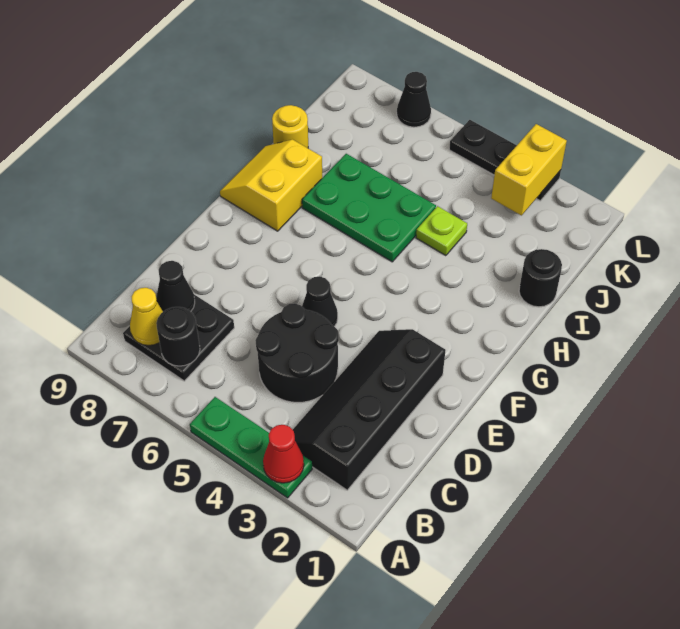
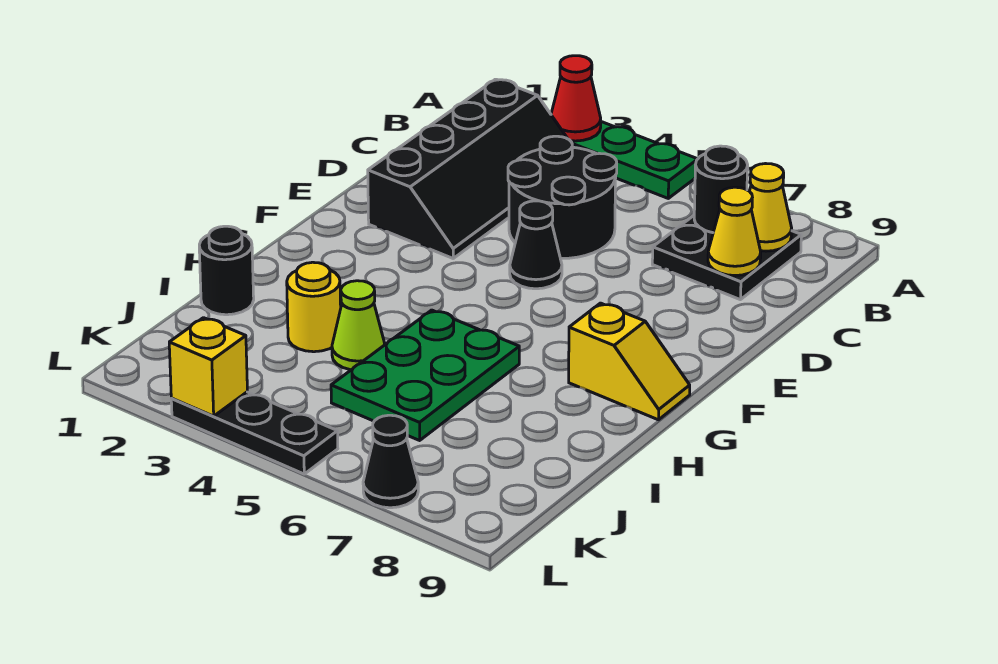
black 1x1 cone [156,261,195,312] -> yellow 1x1 cone [708,187,761,276]
yellow 2x2 slope [220,140,322,231] -> yellow 1x2 slope [569,303,690,420]
green 2x3 plate [302,154,436,262] -> green 2x3 plate turned to [331,310,519,440]
lime 1x1 plate [416,206,467,256] -> lime 1x1 cone [332,281,385,370]
yellow 1x1 round brick [272,105,308,148] -> yellow 1x1 round brick moved to [287,262,341,352]
yellow 1x2 brick [491,124,567,216] -> yellow 1x1 brick [169,318,247,416]

